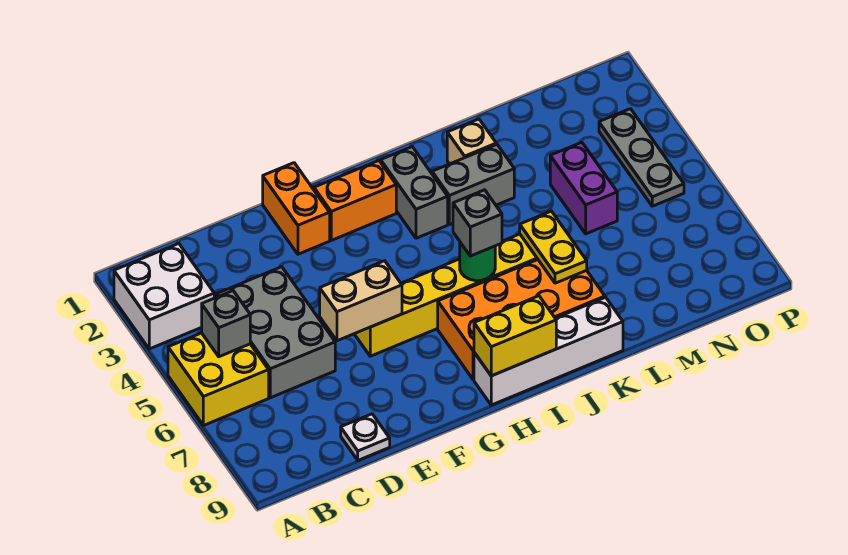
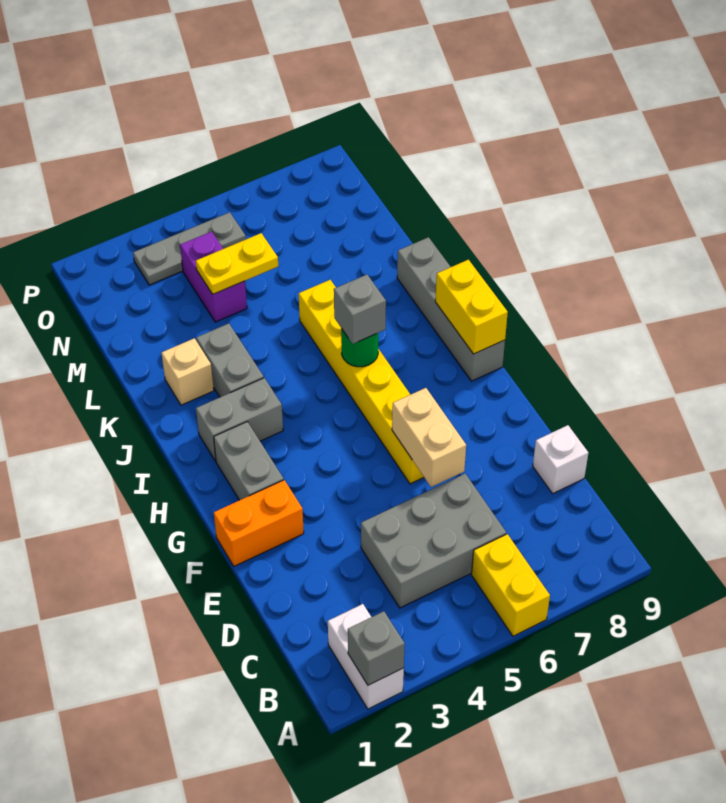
white 2x2 brick [114,244,214,349] -> white 1x2 brick [328,604,404,709]
yellow 2x2 brick [168,333,269,425] -> yellow 1x2 brick [472,534,550,636]
grey 1x1 brick [202,291,250,357] -> grey 1x1 brick moved to [348,611,405,685]
white 1x1 plate [341,414,390,460] -> white 1x1 brick [533,425,588,494]
orange 1x2 brick [314,161,396,240] -> grey 1x2 brick [214,422,284,500]
orange 2x4 brick [438,260,605,380] -> none
white 1x4 brick [474,297,623,405] -> grey 1x4 brick [397,237,505,381]
yellow 1x2 plate [520,211,587,283] -> yellow 1x2 plate moved to [196,233,278,294]
purple 1x2 brick [550,142,617,234] -> purple 1x2 brick turned to [180,232,247,322]

